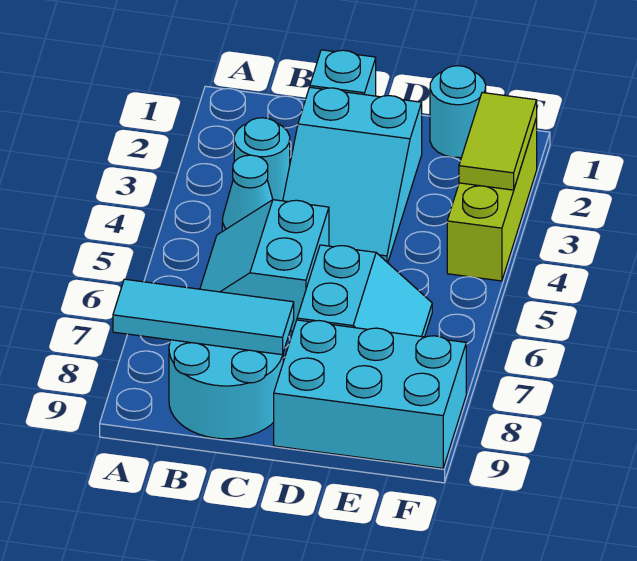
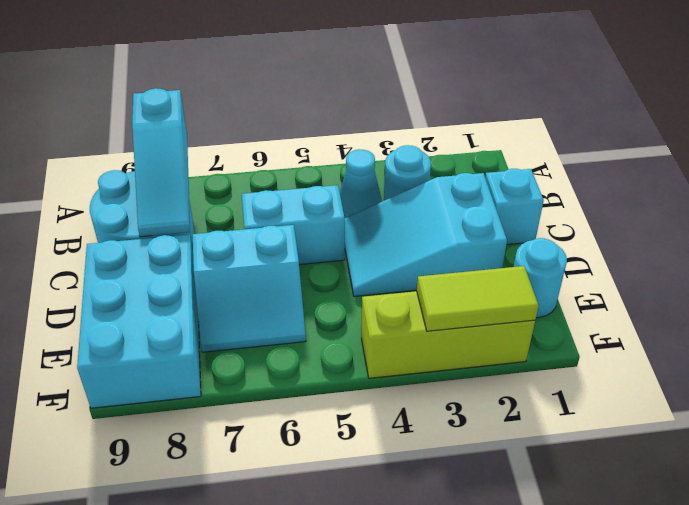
cyan 1x3 tile [113,279,294,355] -> cyan 1x3 slope [132,88,190,237]

